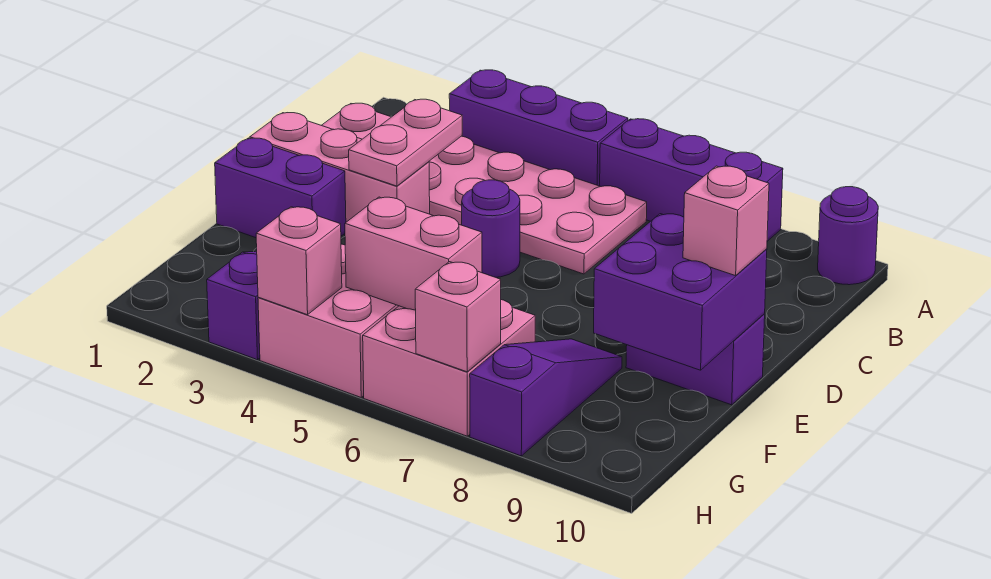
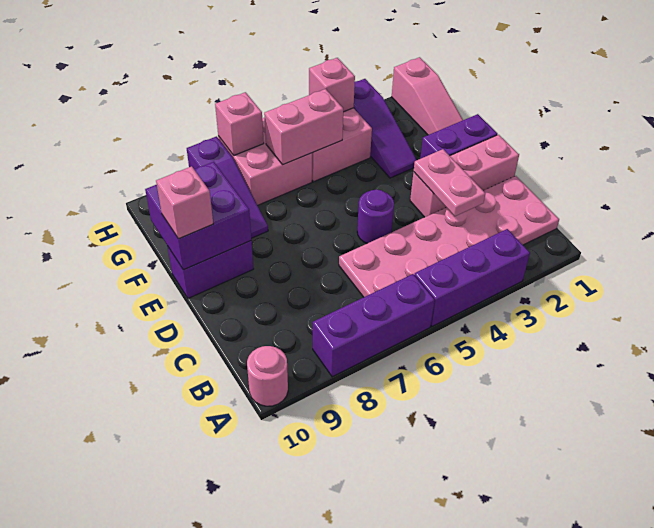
purple 1x1 round brick [818,187,878,285] -> pink 1x1 round brick [247,346,288,406]
none -> pink 1x3 slope [392,57,463,135]

